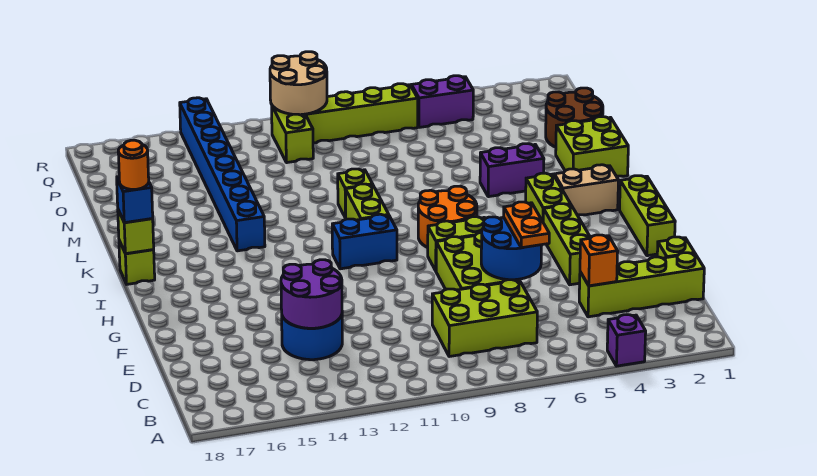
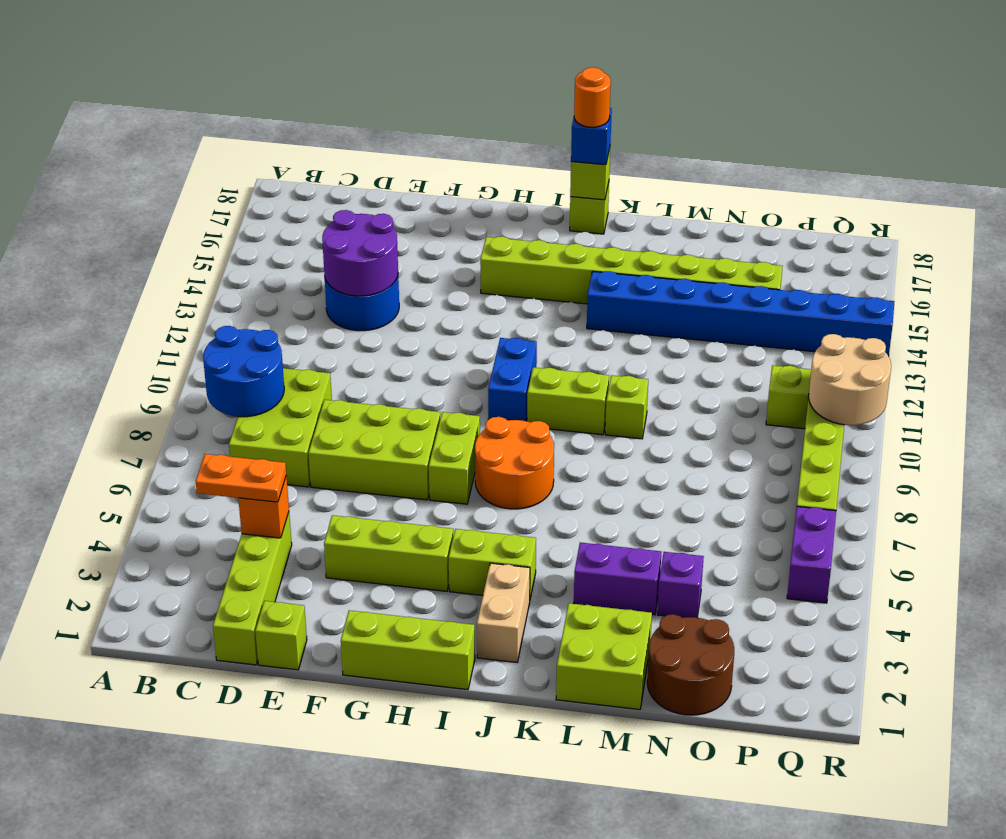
purple 1x1 brick [607,314,646,366] -> purple 1x1 brick moved to [657,552,704,618]
blue 2x2 round brick [481,217,542,280] -> blue 2x2 round brick moved to [203,326,284,417]
orange 1x2 plate [504,202,549,248] -> orange 1x2 plate moved to [196,454,286,502]
none -> lime 1x8 brick [480,236,783,304]
purple 1x2 brick [480,144,544,197] -> purple 1x2 brick turned to [574,543,661,615]

